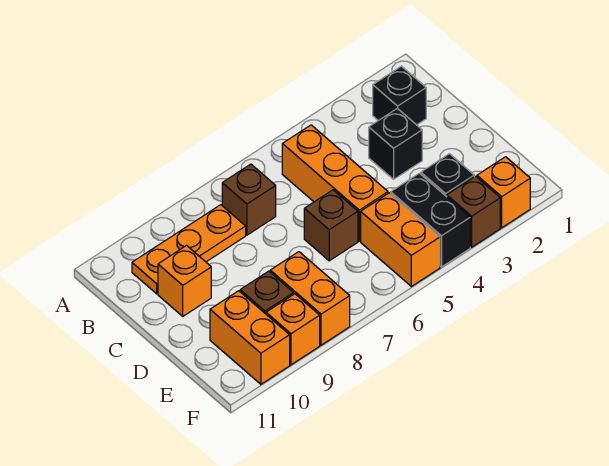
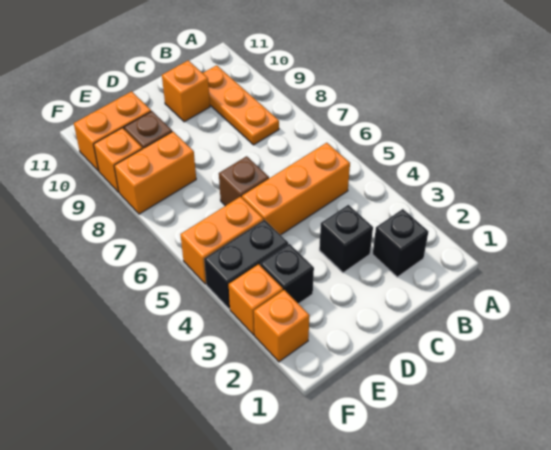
brown 1x1 brick [222,164,276,235] -> none
brown 1x1 brick [447,176,500,247] -> orange 1x1 brick [229,264,283,335]

